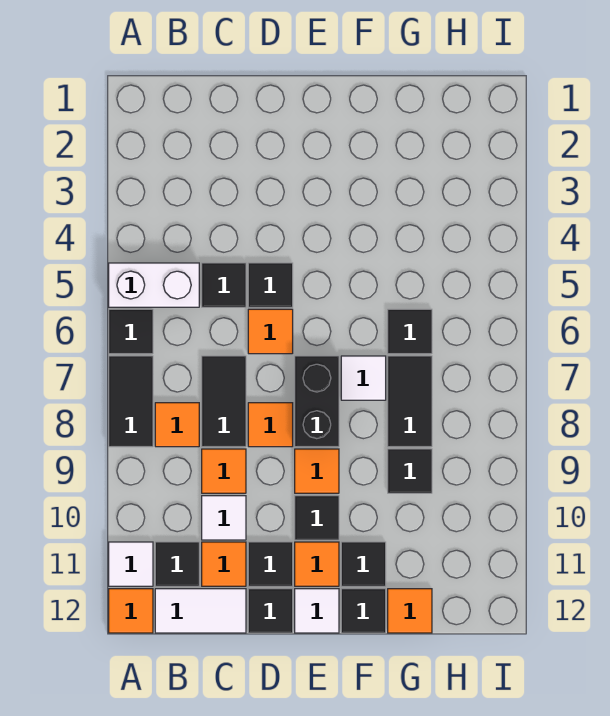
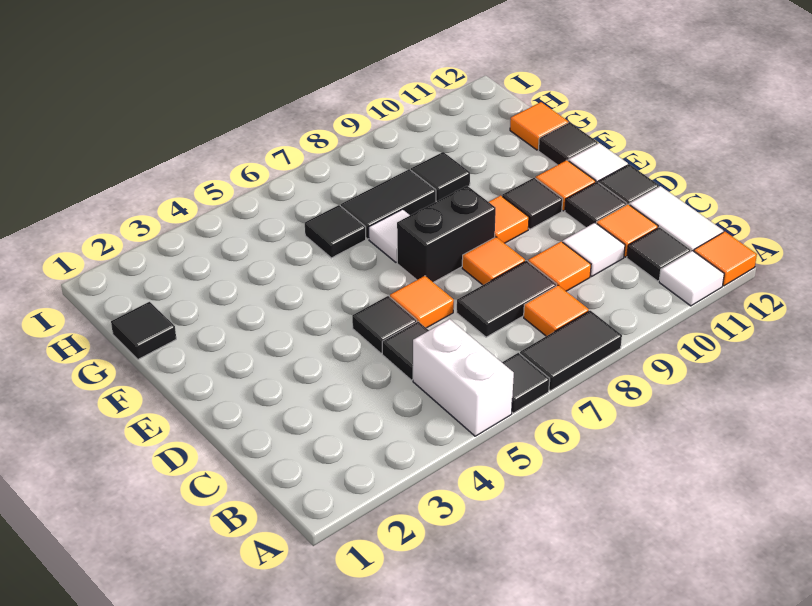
black 1x1 tile [341,542,386,586] -> black 1x1 tile moved to [111,302,176,359]

